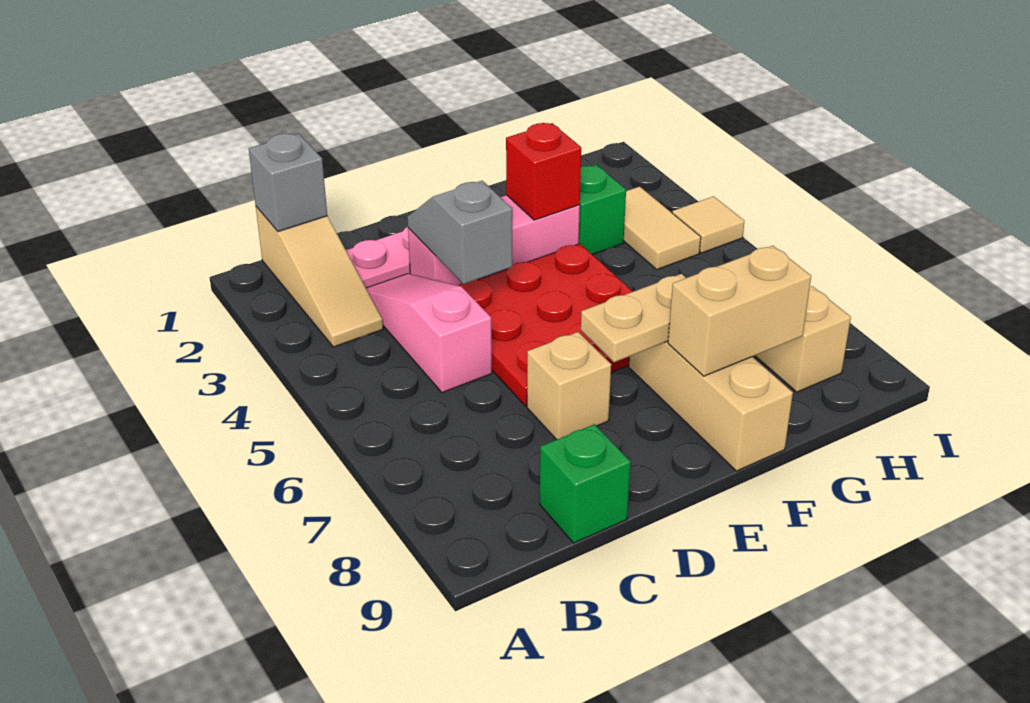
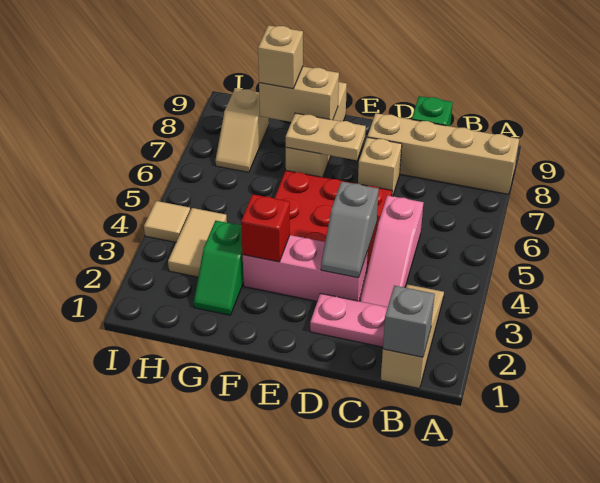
none -> tan 1x4 brick [367,113,519,194]
none -> tan 1x1 brick [258,25,303,89]

